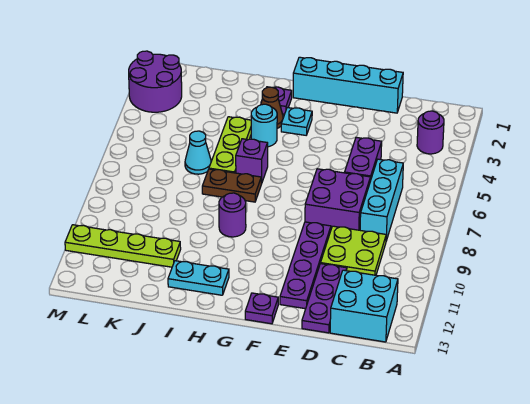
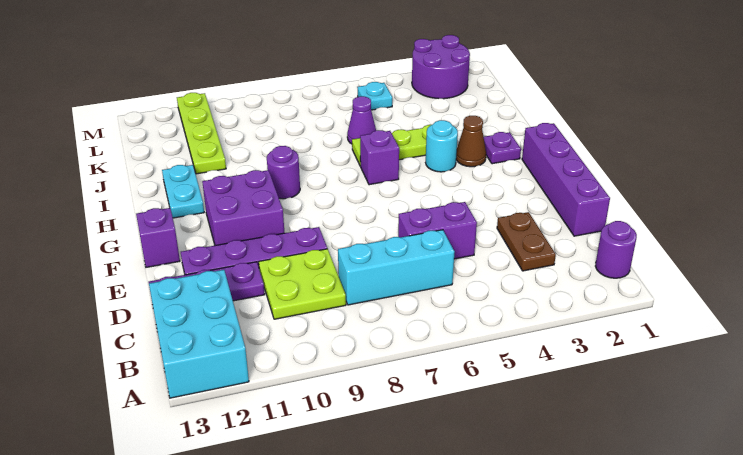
purple 1x1 round brick [417,111,444,154] -> purple 1x1 round brick moved to [595,221,637,278]
cyan 2x2 brick [330,270,398,342] -> cyan 2x3 brick [149,270,249,398]
cyan 1x4 brick [293,57,403,113] -> purple 1x4 brick [522,123,610,236]
purple 2x2 brick [305,169,370,230] -> purple 2x2 brick moved to [202,170,284,245]
purple 1x1 plate [245,293,278,324] -> purple 1x1 brick [136,208,180,267]
cyan 1x1 plate [281,108,312,135] -> cyan 1x1 plate moved to [357,82,392,110]
brown 1x2 plate [202,169,261,202] -> brown 1x2 plate moved to [497,212,556,271]
cyan 1x1 cone [185,131,211,174] -> purple 1x1 cone [347,96,376,144]

